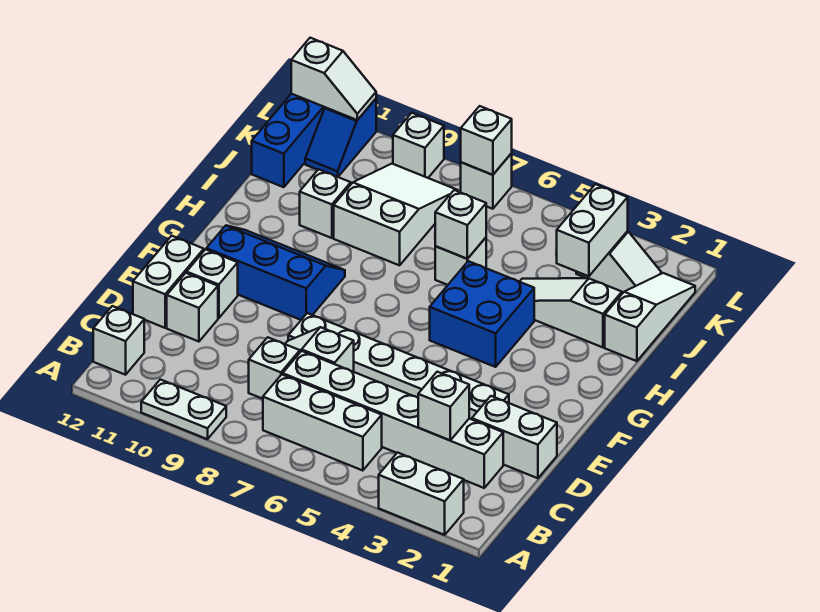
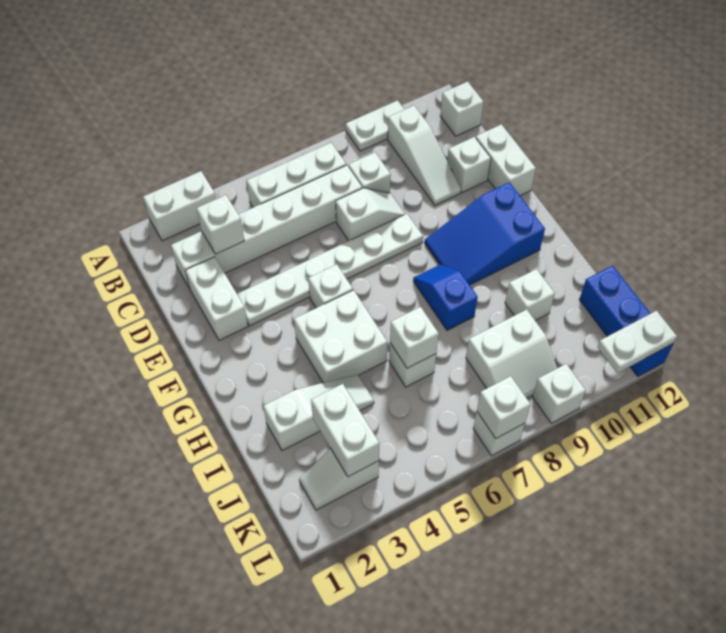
white 1x2 brick [472,396,557,478] -> white 1x2 brick turned to [185,257,248,340]
white 1x1 brick [187,249,238,318] -> white 1x1 brick moved to [308,265,353,308]
blue 2x3 slope [206,226,345,320] -> blue 2x3 slope turned to [425,182,545,285]
blue 2x2 brick [430,261,534,367] -> white 2x2 brick [294,290,388,383]
white 1x3 slope [605,273,695,361] -> white 1x3 slope moved to [388,106,461,205]
white 2x3 slope [334,164,458,265] -> white 2x2 slope [466,309,557,398]
blue 1x2 slope [305,99,376,177] -> blue 1x2 slope moved to [413,264,478,330]
white 1x2 slope [291,38,376,120] -> white 1x2 plate [598,311,677,373]

